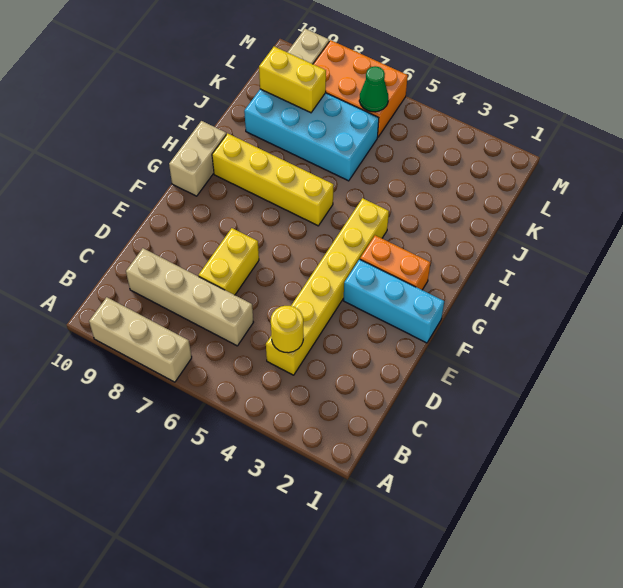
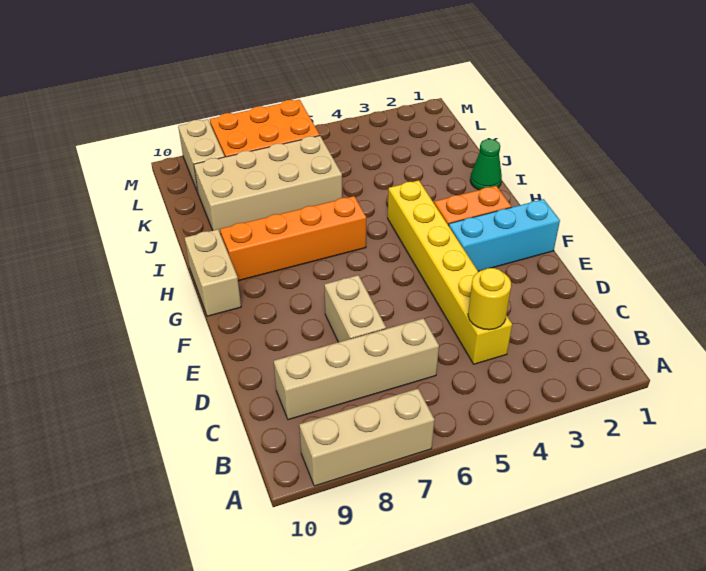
yellow 1x2 brick [198,228,259,295] -> tan 1x2 brick [324,275,386,342]
yellow 1x4 brick [212,133,334,226] -> orange 1x4 brick [220,196,366,281]
cyan 2x4 brick [244,89,379,181] -> tan 2x4 brick [194,136,342,234]
yellow 1x2 brick [259,47,326,113] -> none
green 1x1 cone [359,66,388,112] -> green 1x1 cone moved to [470,139,502,190]

